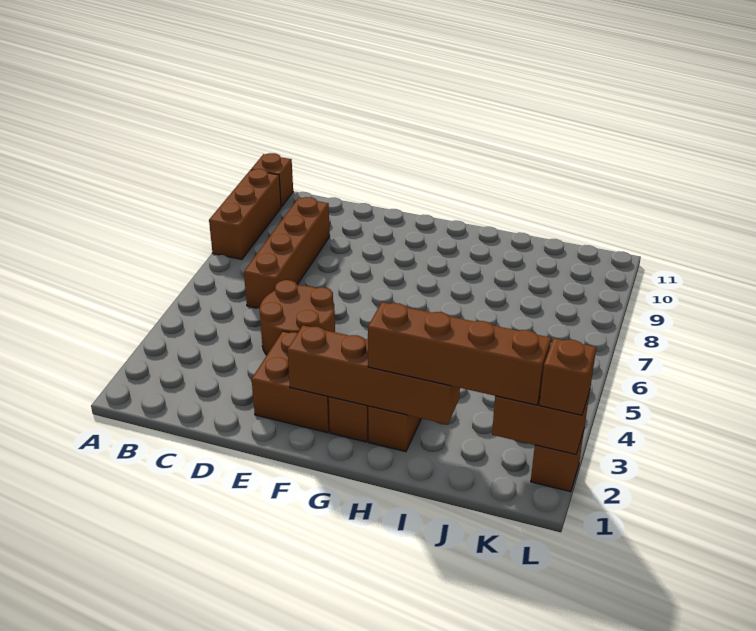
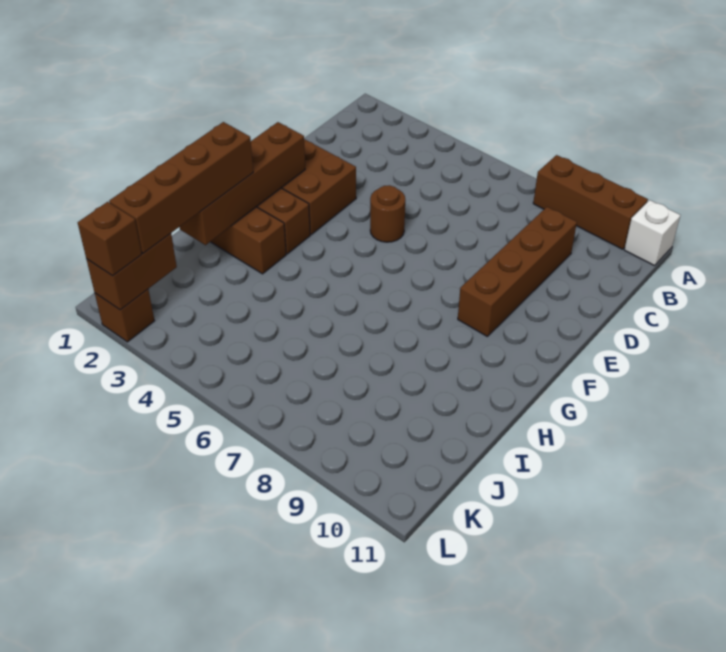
brown 1x1 brick [251,153,293,207] -> white 1x1 brick [624,200,680,266]
brown 1x4 brick [244,197,330,309] -> brown 1x4 brick turned to [458,207,577,336]
brown 2x2 round brick [260,280,335,355] -> brown 1x1 round brick [370,185,405,242]

